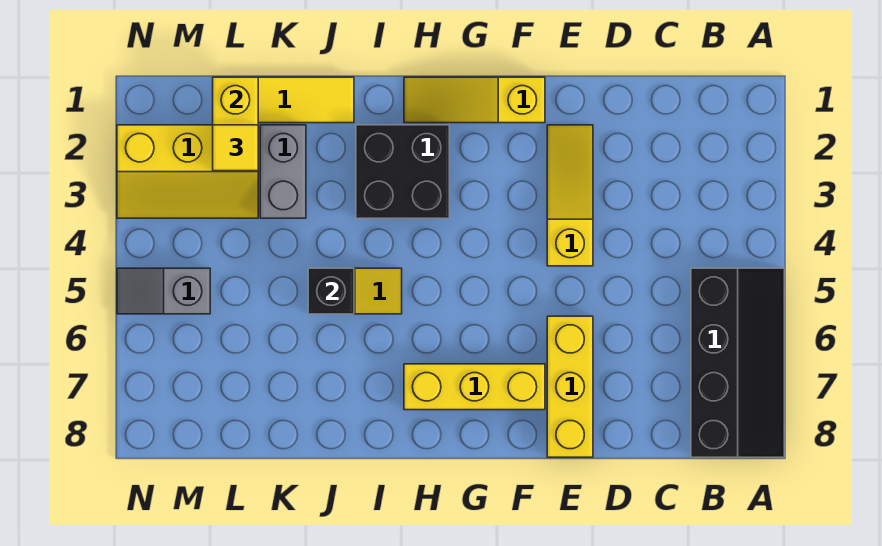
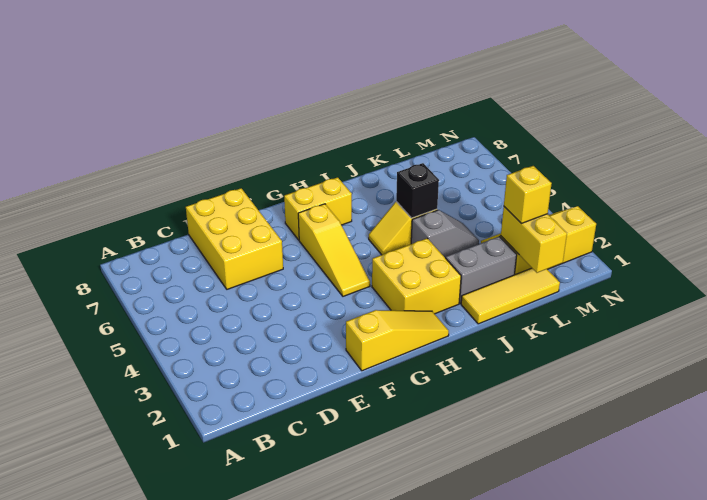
black 2x4 slope [691,268,784,457] -> none
yellow 1x3 slope [547,125,593,266] -> yellow 1x3 slope moved to [298,204,370,296]
yellow 1x3 brick [547,316,593,457] -> yellow 2x3 brick [186,188,283,289]
yellow 1x3 brick [404,364,545,410] -> yellow 1x2 brick [284,177,352,240]
black 2x2 brick [356,125,449,218] -> yellow 2x2 brick [372,238,461,314]
grey 1x2 brick [260,125,306,218] -> grey 1x2 brick turned to [446,236,517,304]
yellow 1x1 tile [213,125,258,171] -> yellow 1x1 brick [504,166,552,223]
grey 1x2 slope [117,268,210,314] -> grey 1x2 slope moved to [411,210,479,258]

